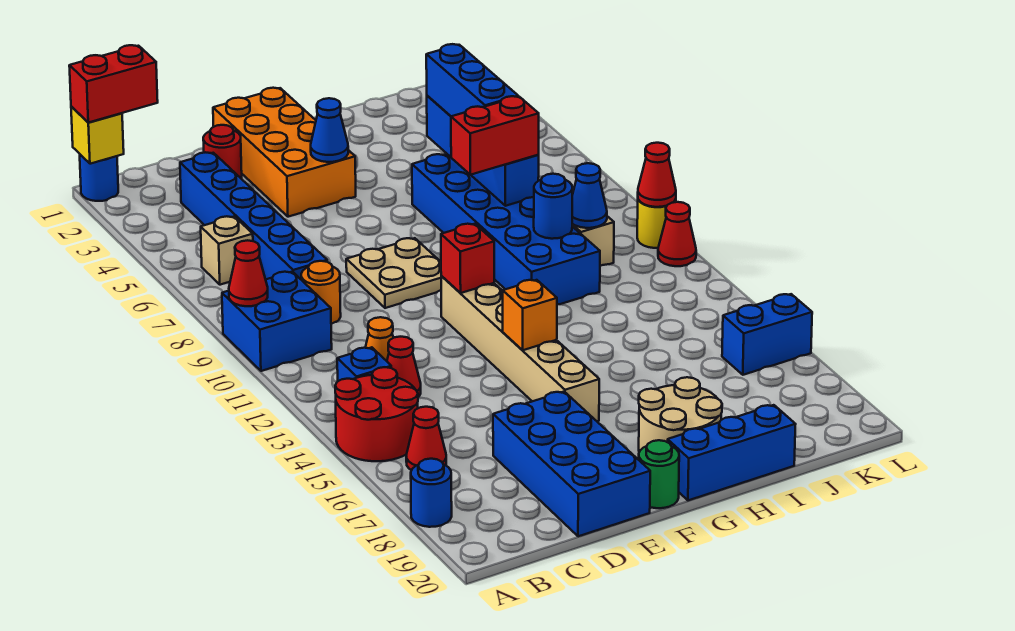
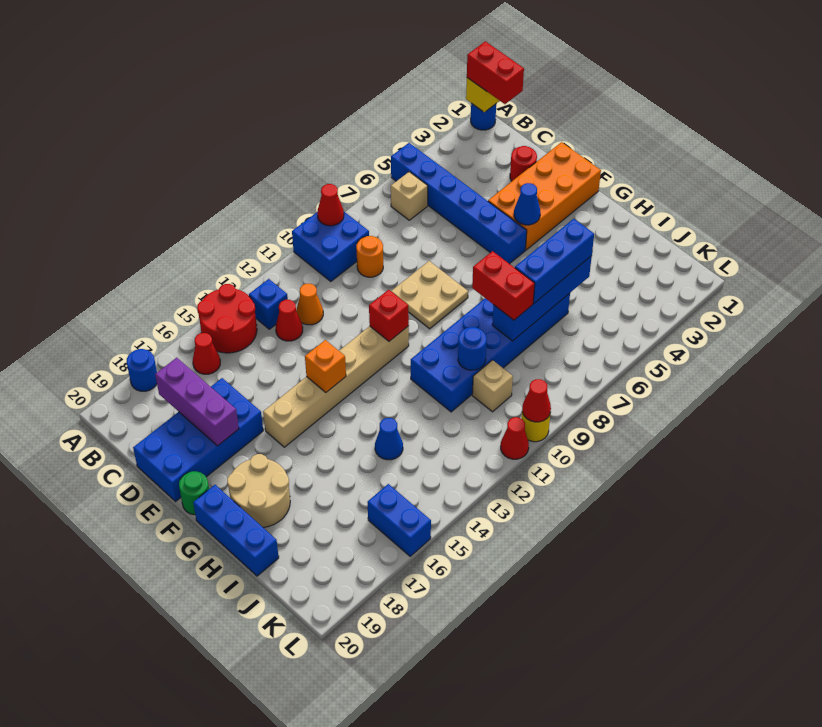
blue 1x6 brick [180,152,327,279] -> blue 1x6 brick turned to [391,143,527,264]
none -> purple 1x3 brick [155,358,239,446]
blue 1x1 cone [572,163,607,228] -> blue 1x1 cone moved to [375,418,403,460]

